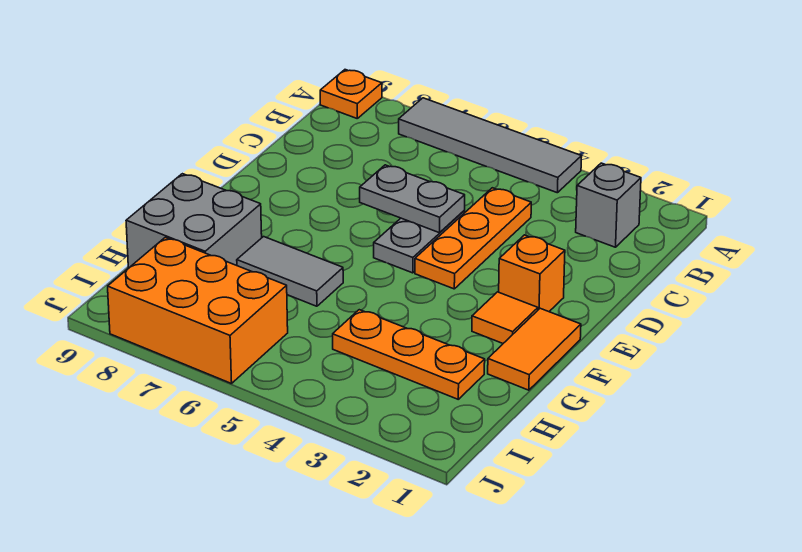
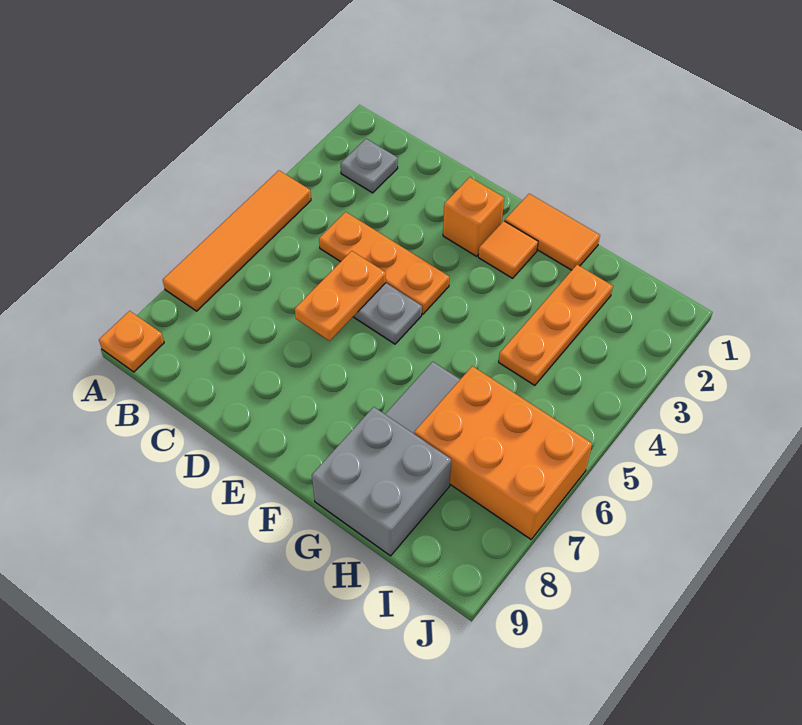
grey 1x4 tile [399,98,582,193] -> orange 1x4 tile [163,170,311,311]
grey 1x1 brick [576,163,641,247] -> grey 1x1 plate [341,139,398,193]
grey 1x2 plate [360,165,465,233] -> orange 1x2 plate [295,251,386,341]
orange 2x3 brick [108,237,288,384] -> orange 2x3 brick turned to [414,366,592,539]

